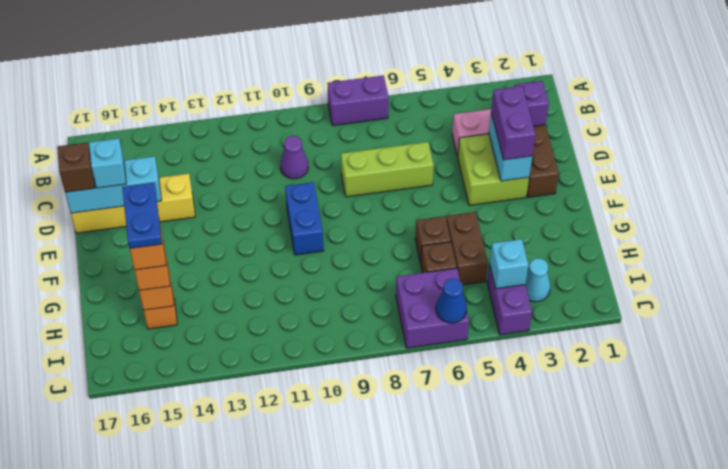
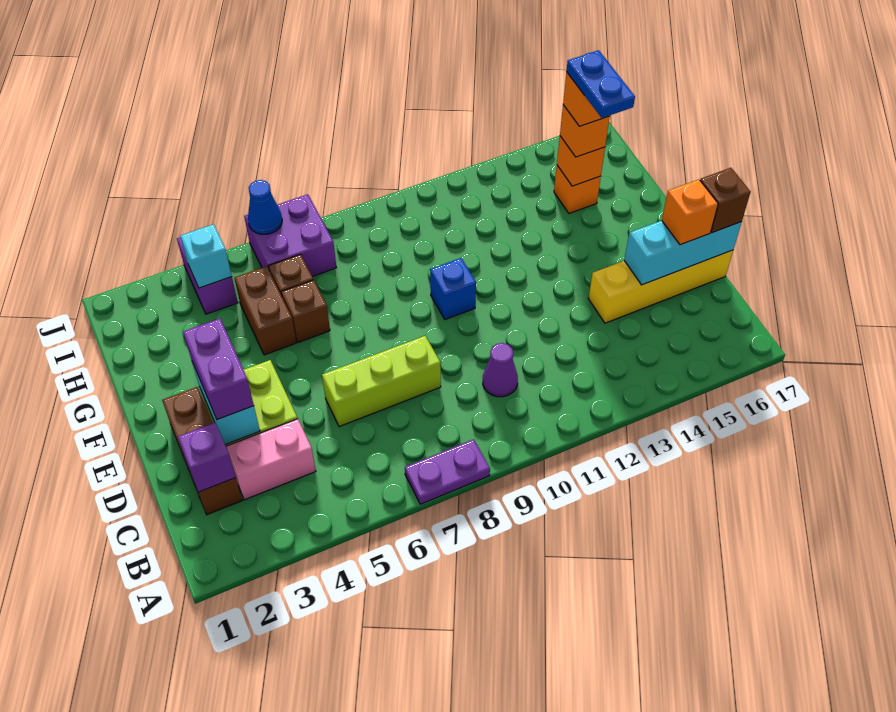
purple 1x2 brick [327,75,389,126] -> purple 1x2 plate [405,439,490,504]
cyan 1x1 brick [89,138,126,188] -> orange 1x1 brick [662,179,718,245]
blue 1x2 brick [285,182,323,255] -> blue 1x1 brick [430,258,476,320]
cyan 1x1 cone [525,258,550,302] -> none

